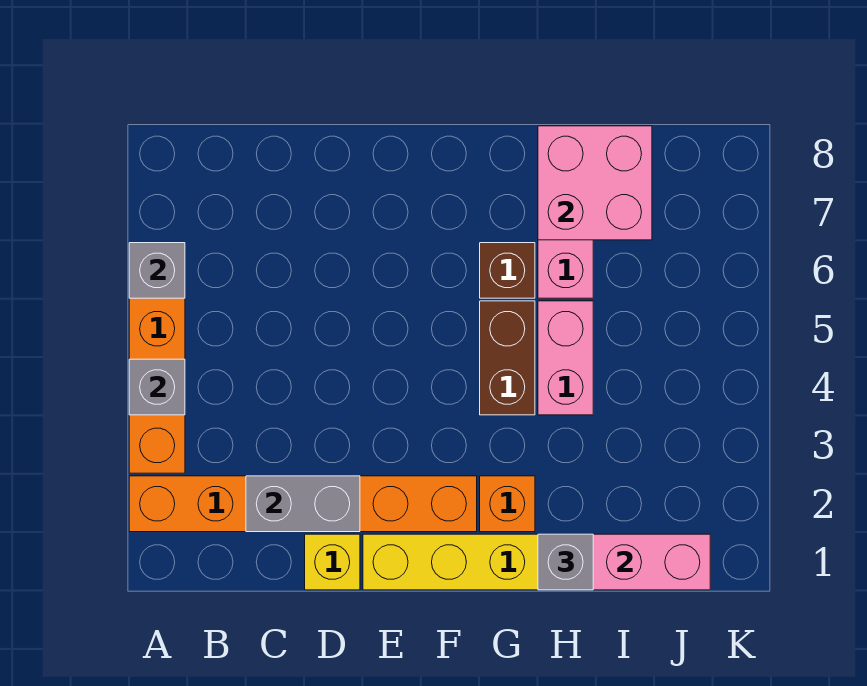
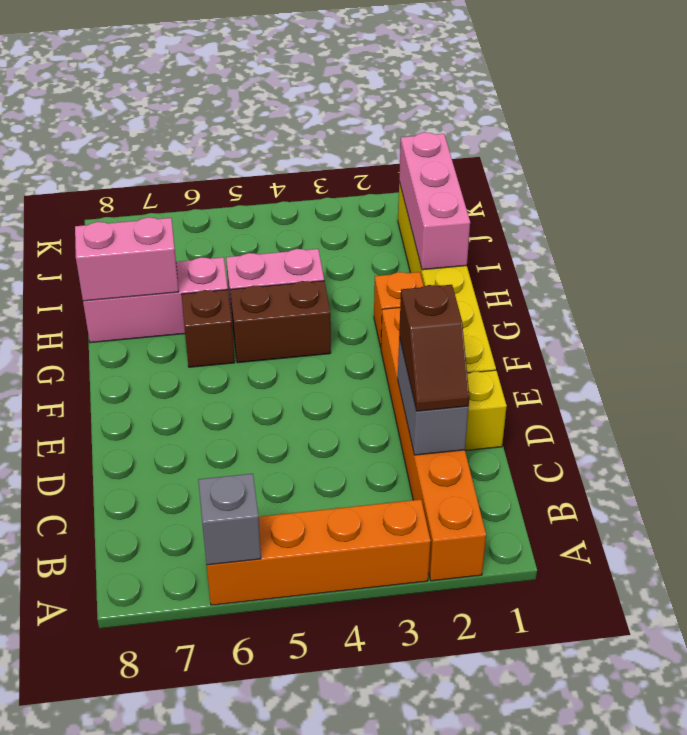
grey 1x1 brick [129,359,185,415] -> none
none -> brown 1x2 slope [399,285,469,411]
grey 1x1 brick [538,534,593,590] -> none
pink 2x2 brick [538,126,652,240] -> pink 1x2 brick [75,217,179,301]

